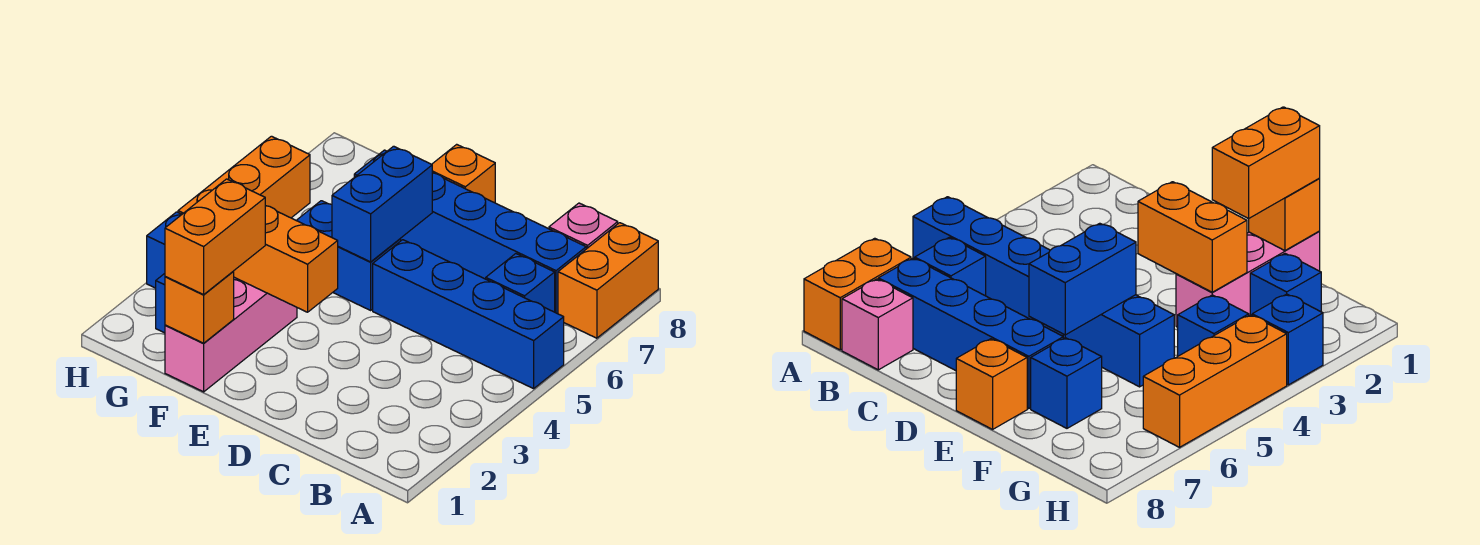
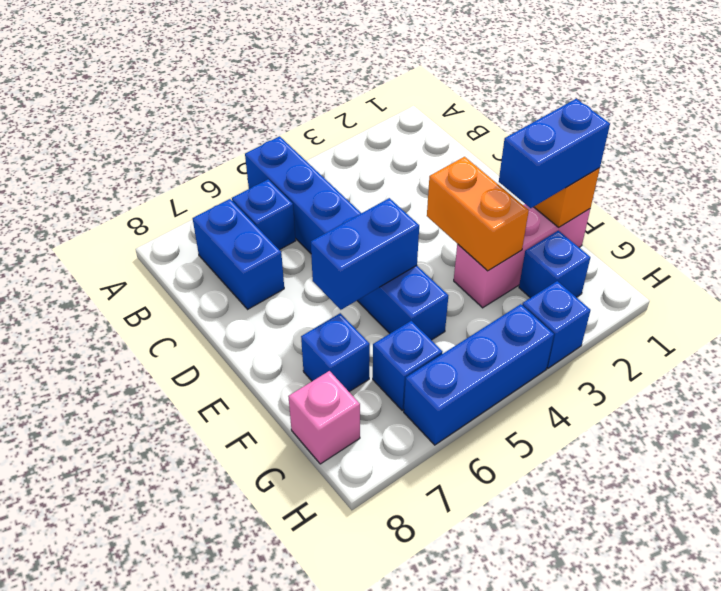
orange 1x2 brick [558,223,658,338] -> none
blue 1x4 brick [400,173,586,314] -> blue 1x2 brick [193,199,284,309]
pink 1x1 brick [549,203,618,249] -> pink 1x1 brick moved to [288,371,360,464]
orange 1x1 brick [432,144,495,203] -> none
orange 1x2 brick [165,179,265,295] -> blue 1x2 brick [499,99,610,208]
blue 1x1 brick [1178,295,1249,356] -> blue 1x1 brick moved to [373,321,442,410]
orange 1x3 brick [178,136,310,218] -> blue 1x3 brick [404,304,554,445]

